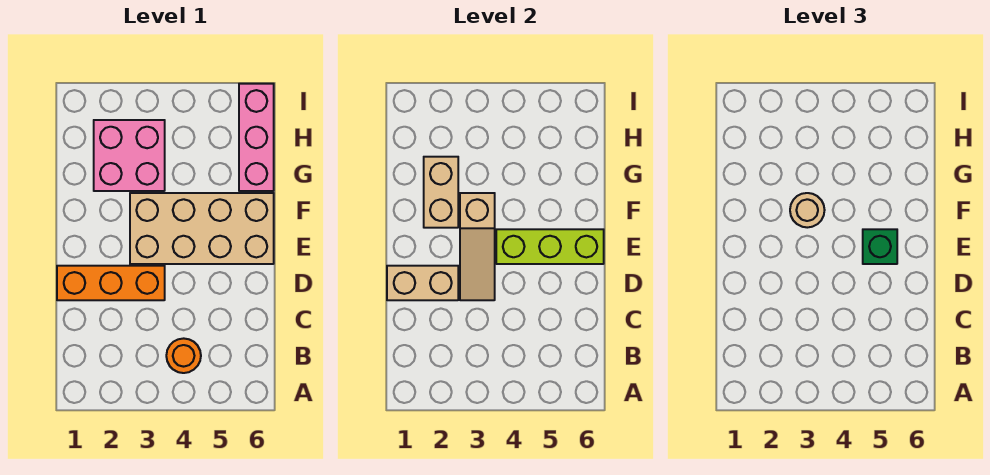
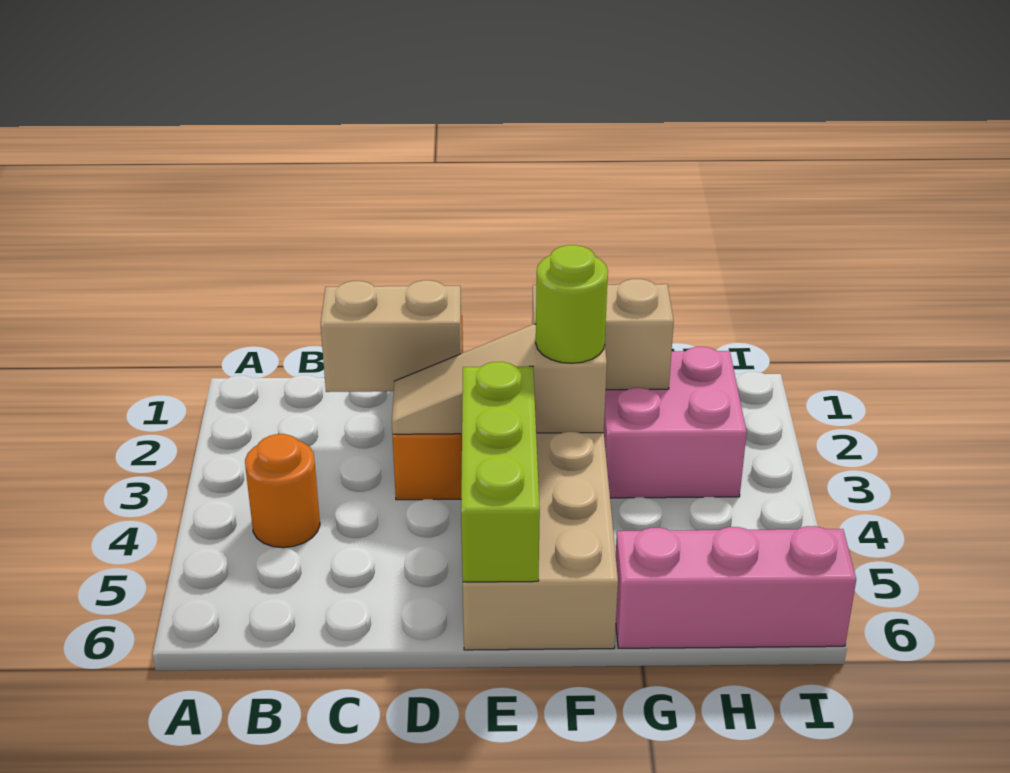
tan 1x2 brick [387,266,458,300] -> tan 1x2 brick turned to [321,280,462,392]
green 1x1 brick [863,229,897,264] -> none
tan 1x1 round brick [790,193,825,228] -> lime 1x1 round brick [536,245,608,363]

